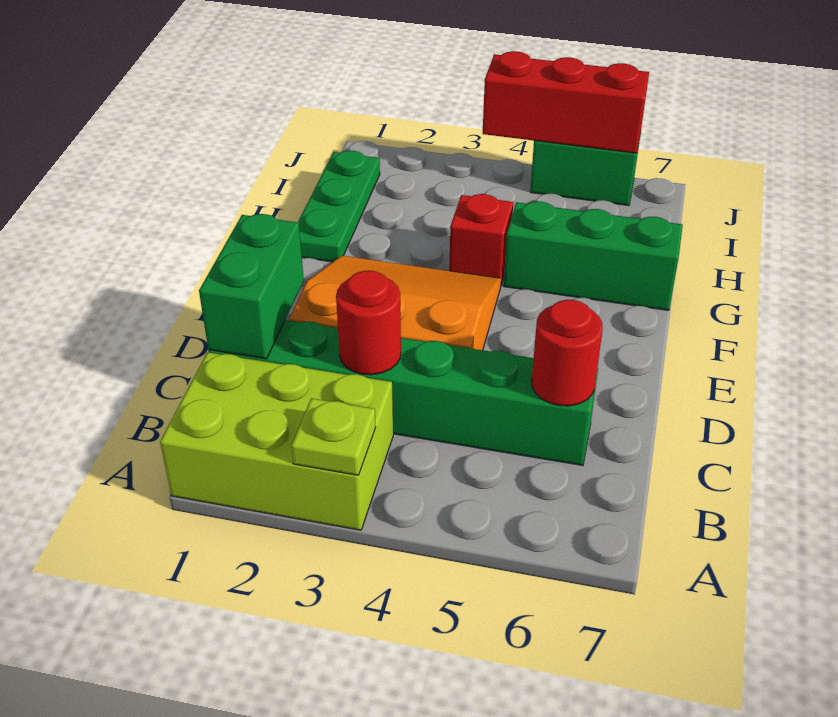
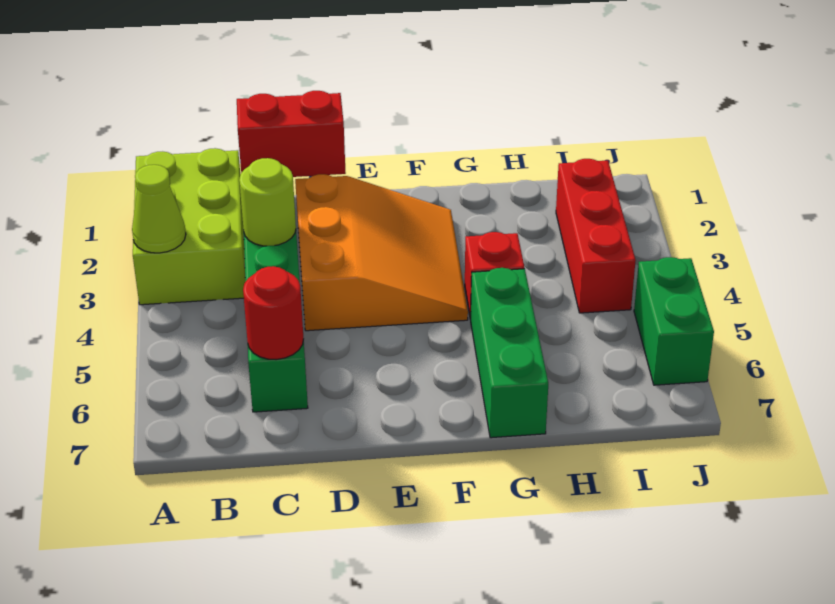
lime 1x1 plate [291,398,376,475] -> lime 1x1 cone [132,165,186,253]
green 1x2 brick [199,214,304,359] -> red 1x2 brick [237,91,346,177]
red 1x1 round brick [336,271,401,375] -> lime 1x1 round brick [239,158,296,246]
green 1x3 plate [298,151,380,262] -> none
red 1x3 brick [483,51,649,153] -> red 1x3 brick moved to [556,159,636,313]

